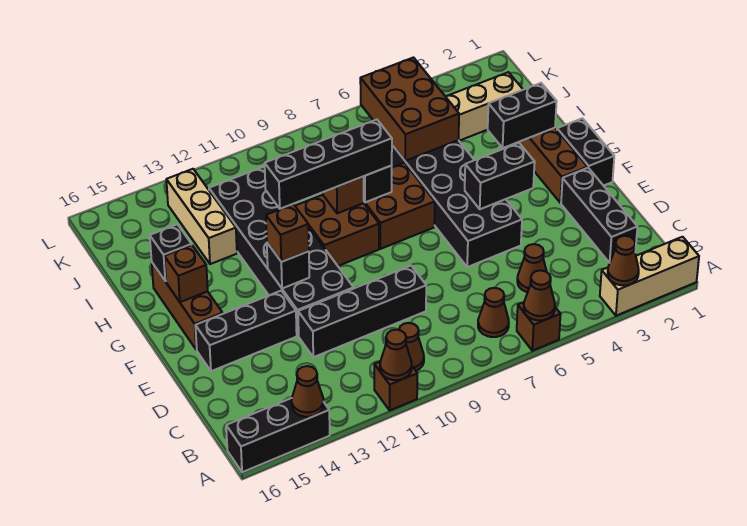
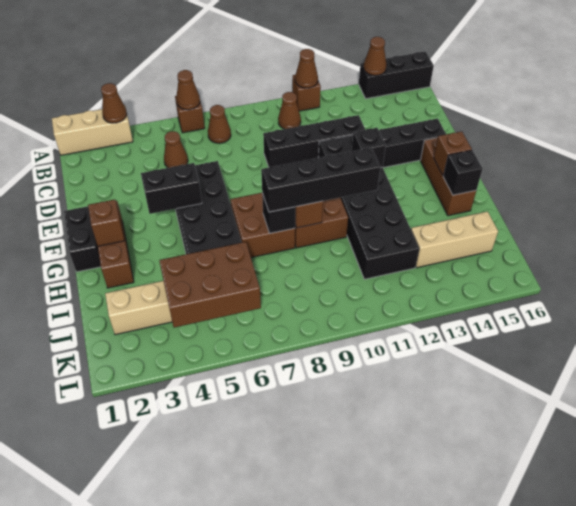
black 1x3 brick [561,168,637,263] -> none
brown 1x1 brick [266,204,309,262] -> brown 1x1 brick moved to [88,200,124,246]
black 1x2 brick [488,83,557,148] -> none
brown 2x3 brick [360,58,459,161] -> brown 2x3 brick turned to [159,242,261,328]
tan 1x3 brick [166,169,237,264] -> tan 1x3 brick turned to [411,212,498,268]

